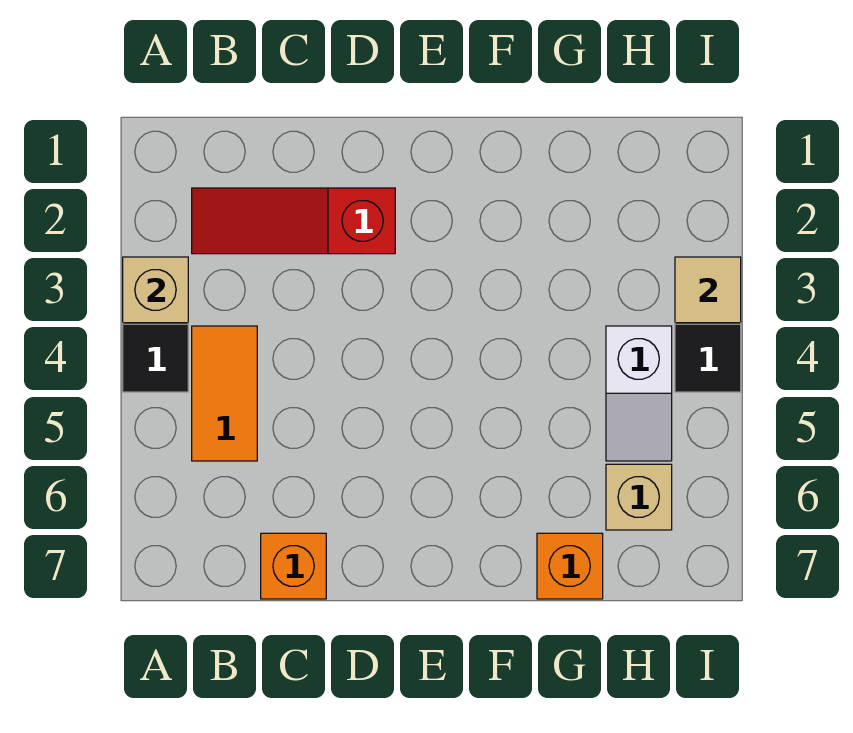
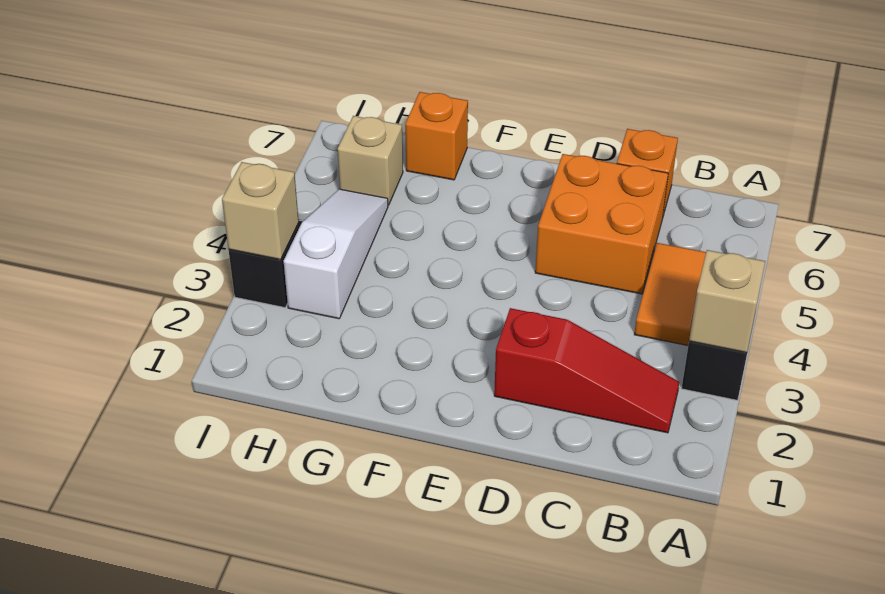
none -> orange 2x2 brick [535,154,668,294]
white 1x2 slope [606,326,672,461] -> white 1x3 slope [284,189,388,319]
tan 1x1 tile [675,257,741,323] -> tan 1x1 brick [222,162,299,260]

